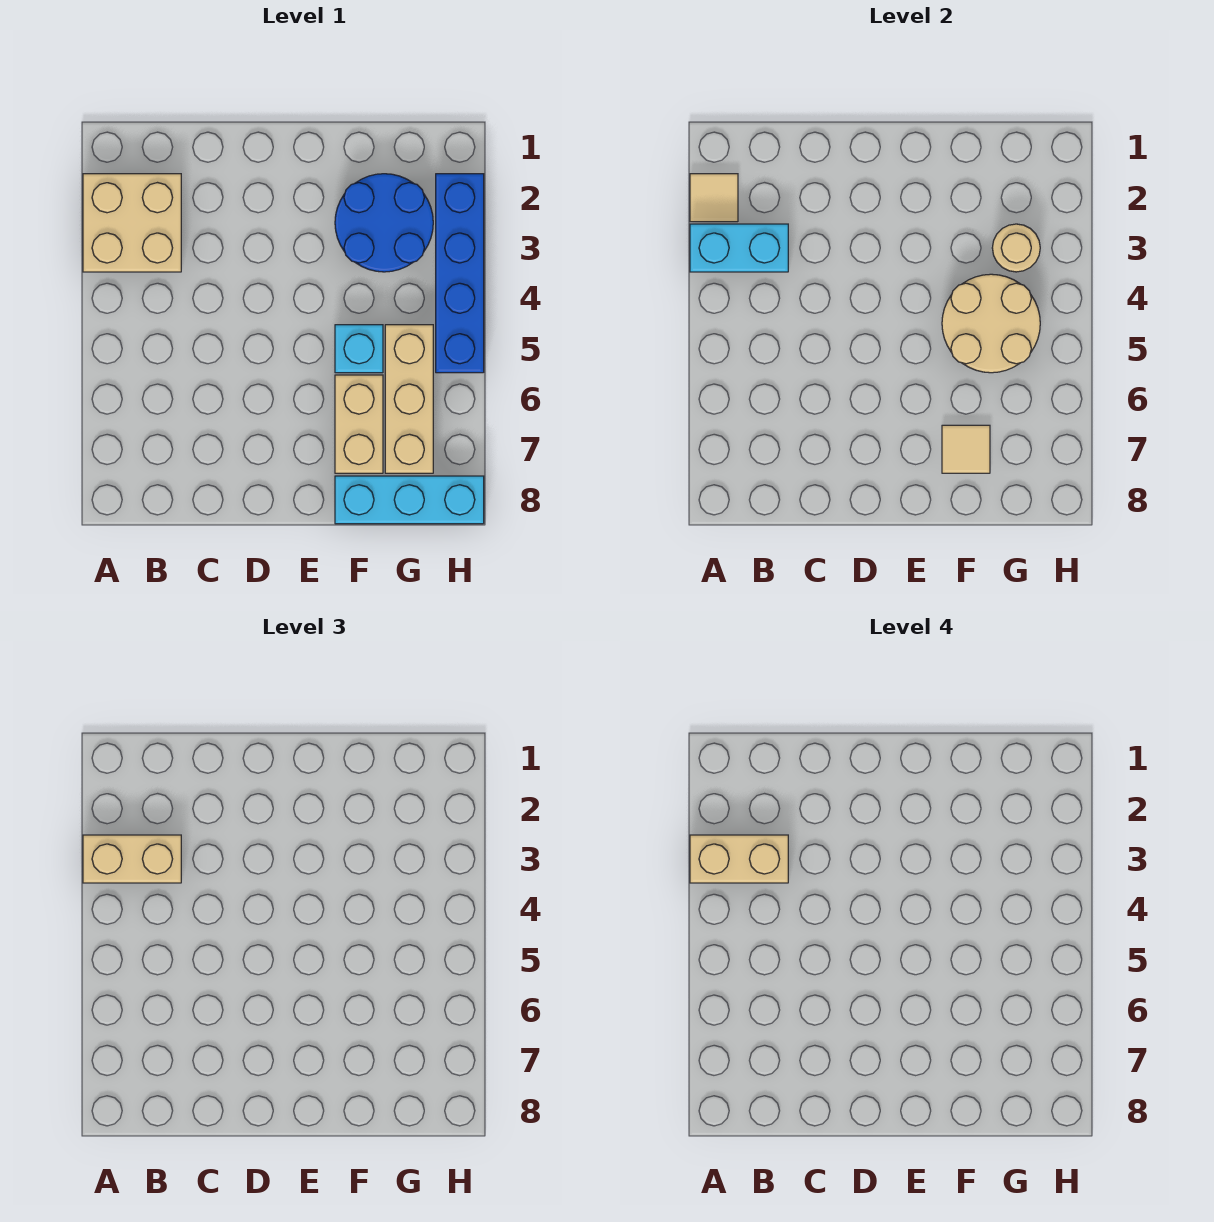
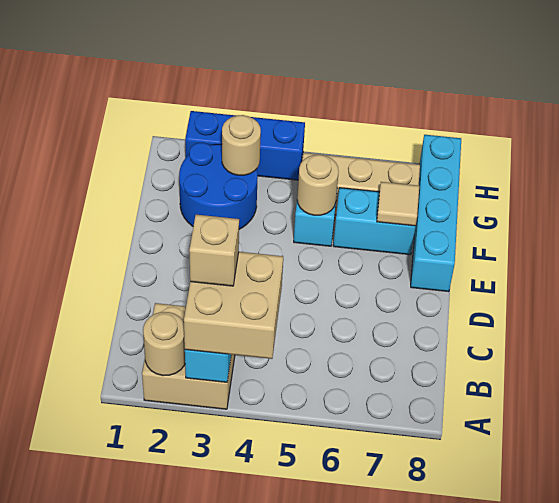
tan 1x1 tile [690,174,738,222] -> tan 1x1 round brick [143,312,185,376]
tan 1x2 brick [83,835,181,883] -> tan 2x2 brick [184,252,283,359]
tan 1x2 brick [690,835,788,883] -> tan 1x1 brick [189,215,239,286]
tan 2x2 round brick [942,274,1040,373] -> tan 1x1 round brick [297,155,339,215]
tan 1x2 brick [335,375,383,473] -> cyan 1x2 brick [333,188,416,255]
cyan 1x3 brick [335,476,484,524] -> cyan 1x4 brick [411,135,461,292]
blue 1x4 brick [436,174,484,373] -> blue 1x3 brick [185,111,305,180]

